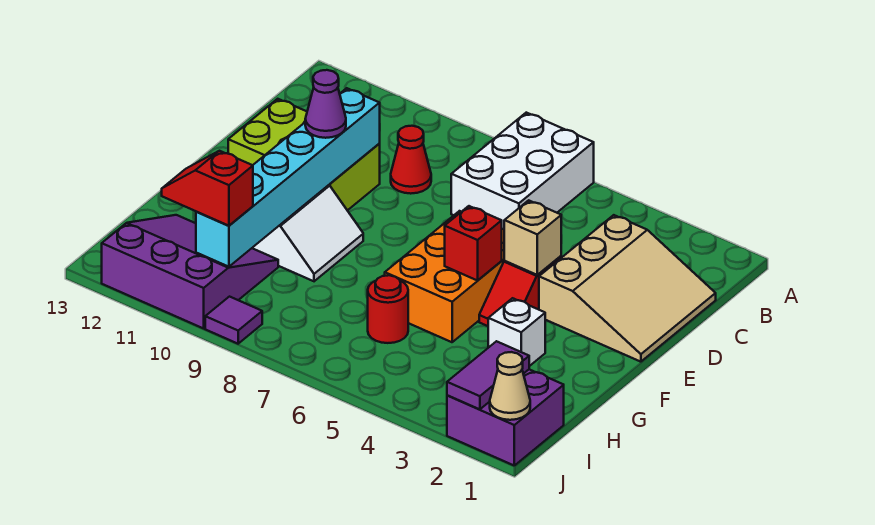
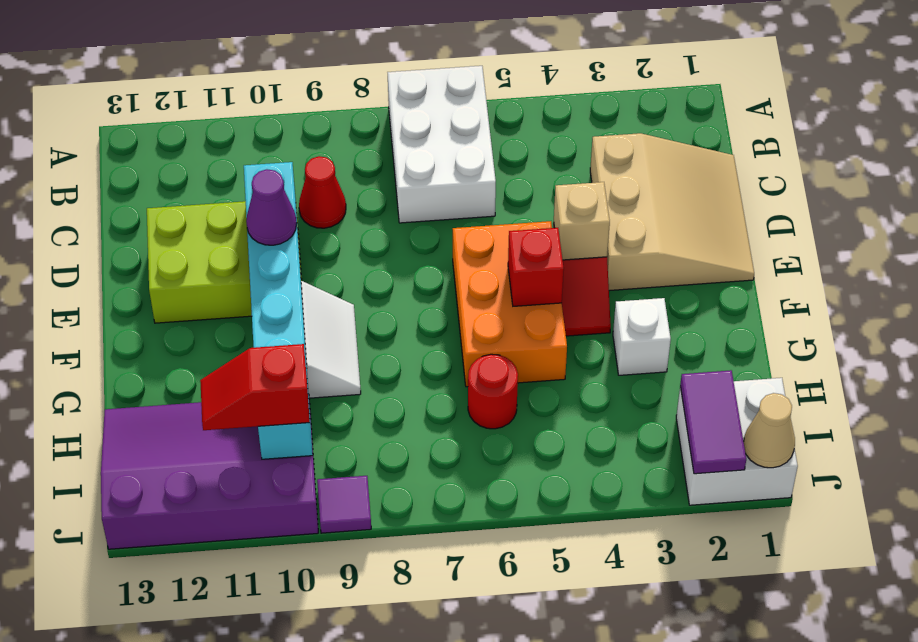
purple 3x3 slope [102,215,278,328] -> purple 3x4 slope [101,399,318,549]
purple 2x2 brick [447,369,564,465] -> white 2x2 brick [676,378,798,505]

